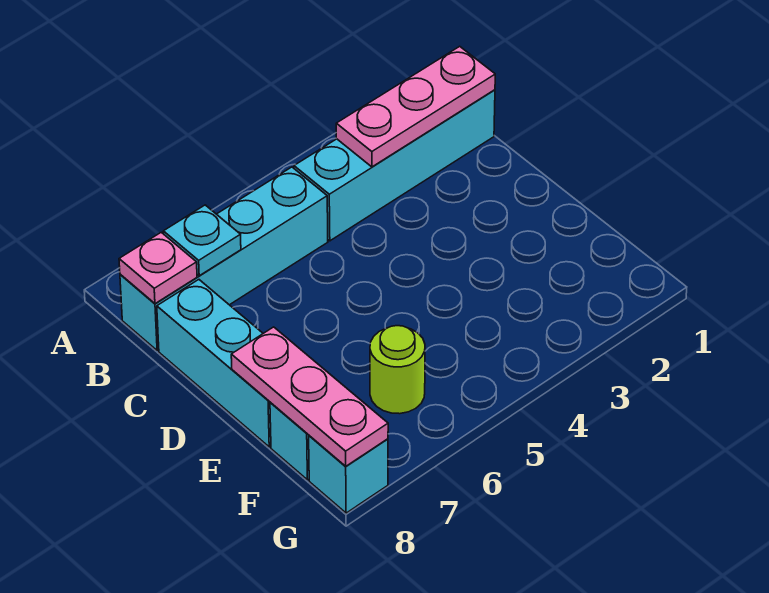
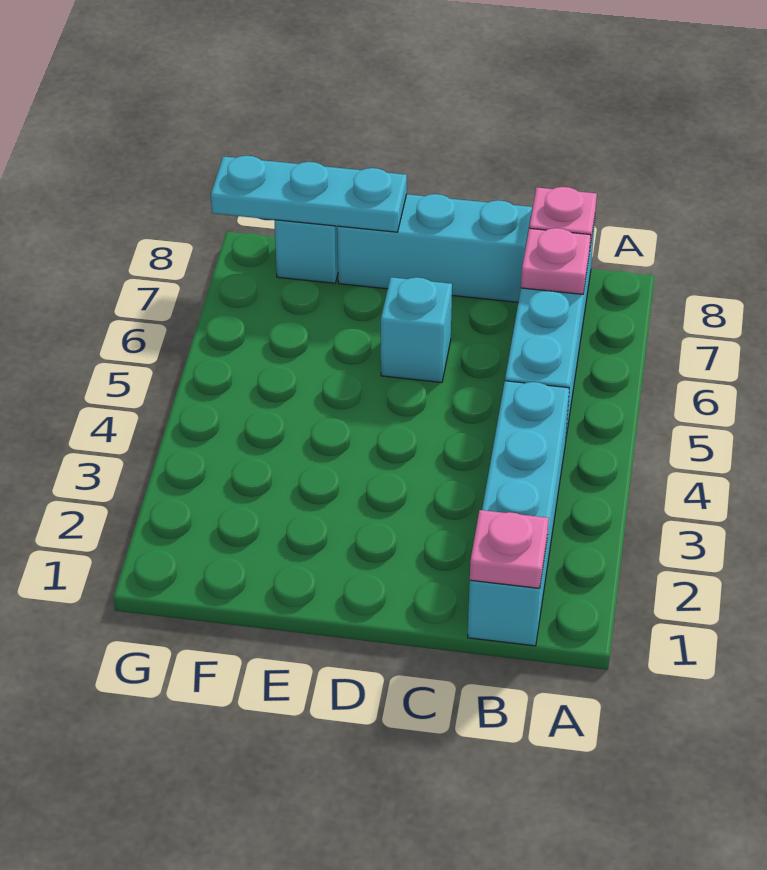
pink 1x3 plate [336,46,495,167] -> pink 1x1 plate [470,510,549,588]
cyan 1x1 plate [163,205,241,276] -> pink 1x1 plate [521,228,591,294]
pink 1x3 plate [231,327,388,466] -> cyan 1x3 plate [211,156,407,232]
lime 1x1 round brick [370,326,425,414] -> none
cyan 1x1 brick [309,436,388,513] -> cyan 1x1 brick moved to [381,277,452,382]

